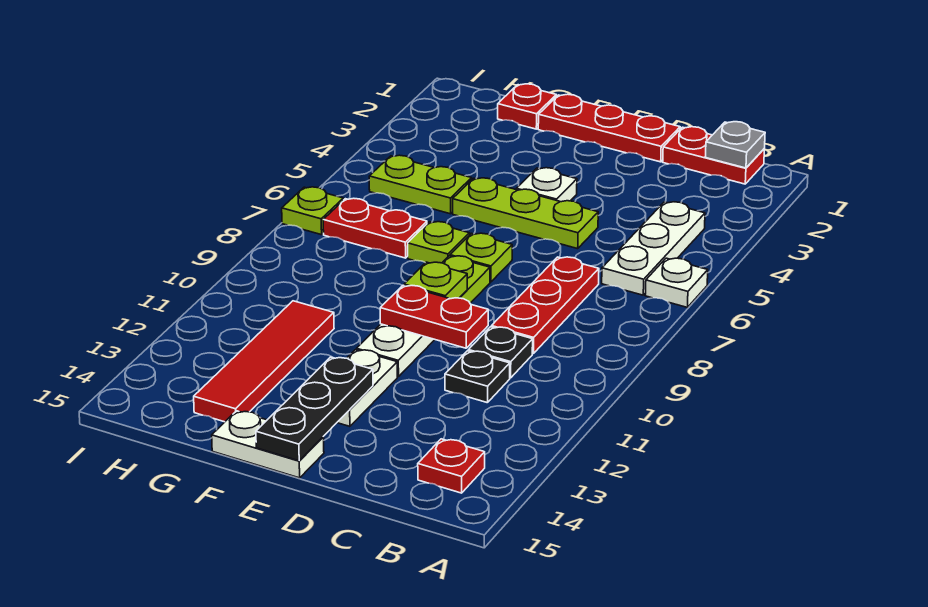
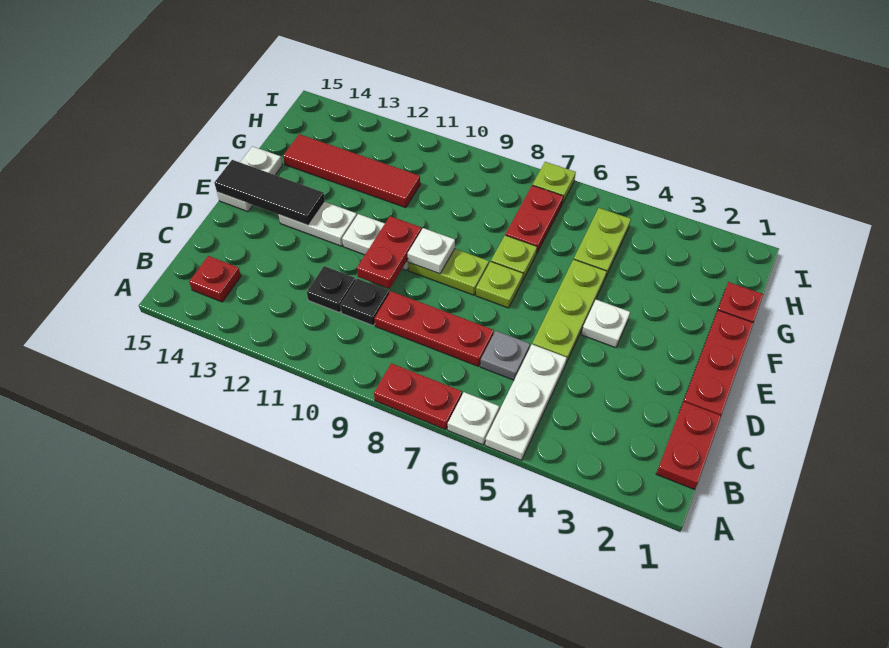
none -> red 1x2 plate [374,363,462,430]
grey 1x1 plate [705,122,765,168] -> grey 1x1 plate moved to [480,331,530,380]
white 1x3 plate [602,202,705,295] -> white 1x3 plate turned to [485,344,567,460]
lime 1x1 plate [404,262,467,299] -> white 1x1 plate [408,228,455,274]
black 1x3 plate [256,357,373,461] -> black 1x3 tile [214,160,325,225]

